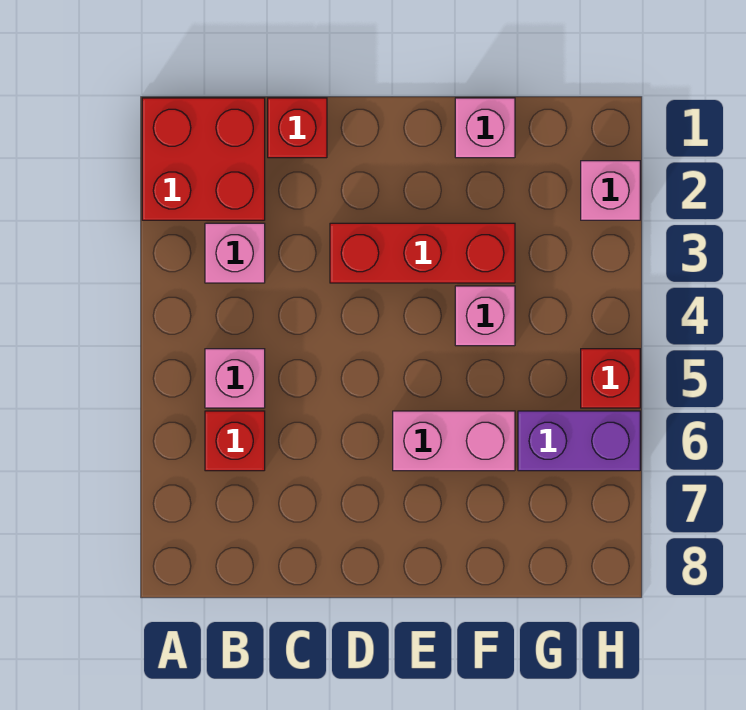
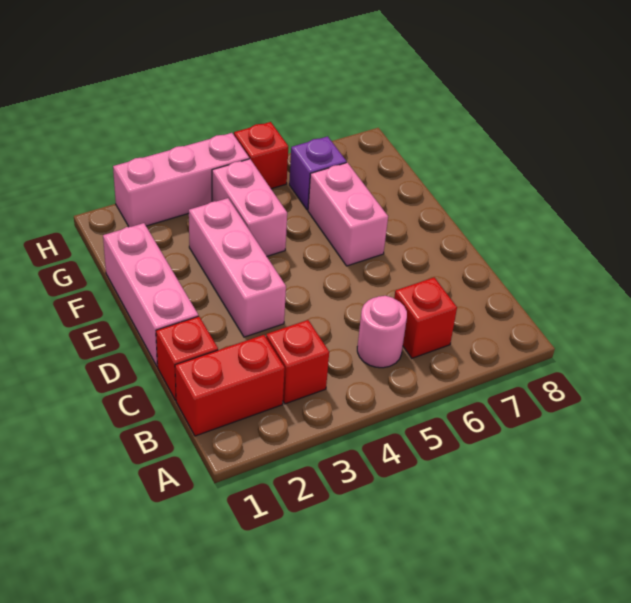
red 2x2 brick [142,98,265,220] -> red 1x2 brick [175,335,285,436]
pink 1x1 brick [205,223,265,283] -> red 1x1 brick [266,320,329,404]
pink 1x1 brick [205,349,265,408] -> pink 1x1 round brick [357,296,407,368]
red 1x3 brick [330,223,515,283] -> pink 1x3 brick [189,198,286,337]
pink 1x1 brick [455,98,515,158] -> pink 1x3 brick [103,223,198,366]
pink 1x1 brick [455,286,515,346] -> pink 1x2 brick [212,159,287,256]
purple 1x2 brick [518,411,640,471] -> purple 1x1 brick [289,136,346,210]
pink 1x1 brick [581,161,640,220] -> pink 1x3 brick [113,133,249,227]

